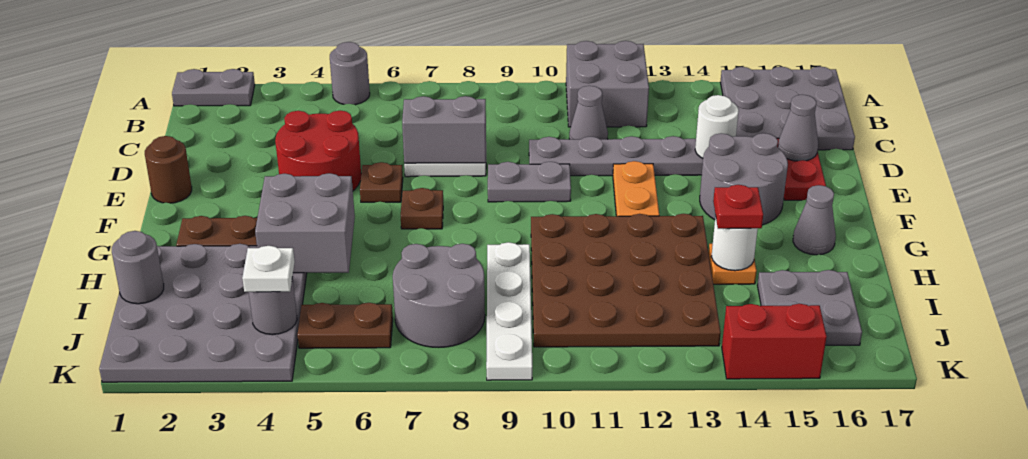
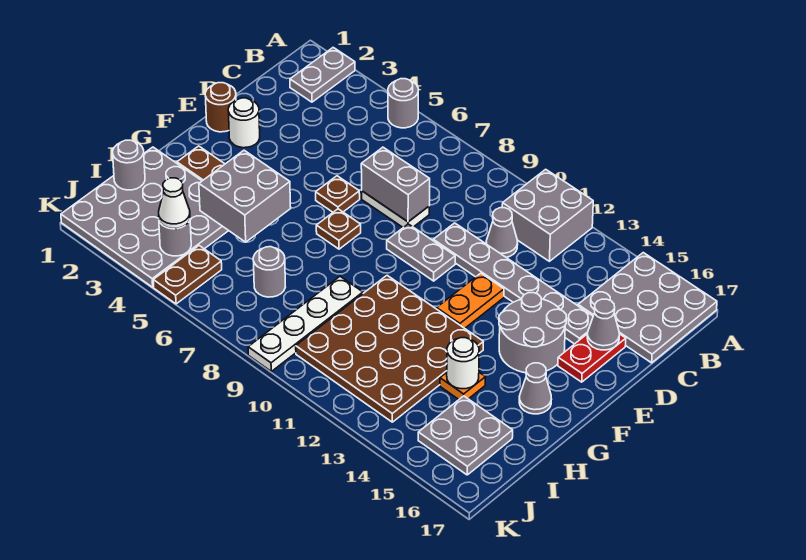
grey 1x2 plate [172,69,255,106] -> grey 1x2 plate turned to [290,48,355,102]
red 2x2 round brick [275,111,361,191] -> none
white 1x1 round brick [695,95,739,158] -> white 1x1 round brick moved to [228,98,260,148]
red 1x1 plate [713,185,763,229] -> none
grey 2x2 round brick [393,244,485,347] -> grey 1x1 round brick [253,247,285,297]
white 1x1 plate [242,246,295,292] -> white 1x1 cone [159,178,190,229]
brown 1x2 plate [298,303,393,348] -> brown 1x2 plate turned to [153,246,222,304]
red 1x2 brick [722,304,827,379] -> none

